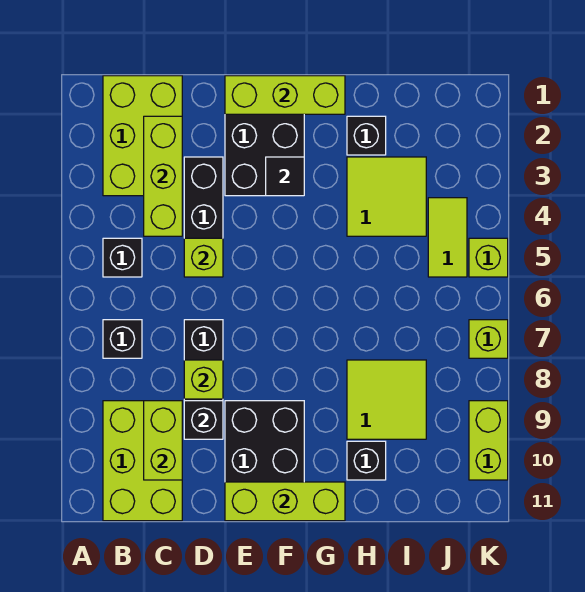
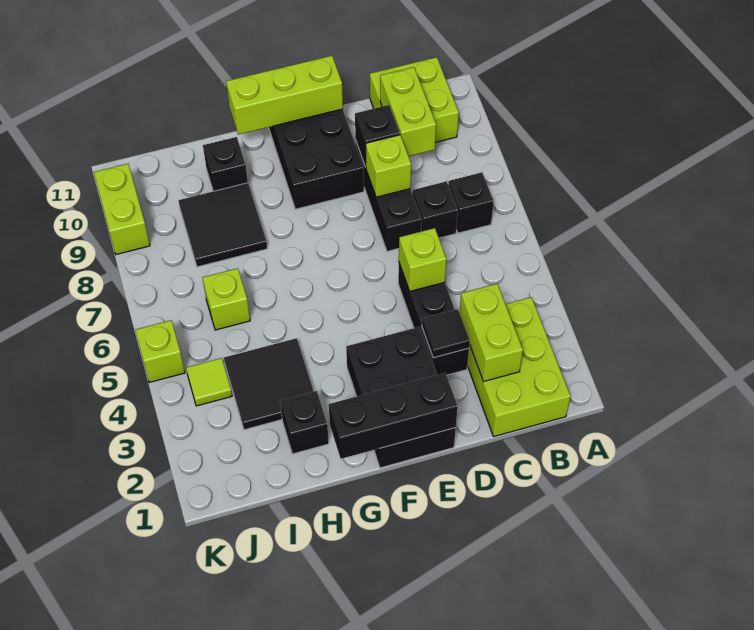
black 1x1 brick [103,238,142,277] -> black 1x1 brick moved to [412,181,458,238]
lime 2x3 brick [103,401,182,521] -> lime 2x2 brick [370,57,459,142]
lime 1x3 brick [144,116,182,236] -> lime 1x2 brick [460,284,523,382]
lime 1x3 brick [225,76,345,114] -> black 1x3 brick [329,373,458,459]
black 1x1 tile [266,157,304,196] -> black 1x1 tile moved to [422,309,470,358]
lime 2x2 tile [347,157,426,236] -> black 2x2 tile [224,338,314,430]
lime 2x2 tile [347,360,426,439] -> black 2x2 tile [178,183,267,267]
lime 1x2 tile [428,198,467,277] -> lime 1x1 tile [186,358,232,406]
lime 1x1 brick [469,320,508,358] -> lime 1x1 brick moved to [202,268,250,330]

